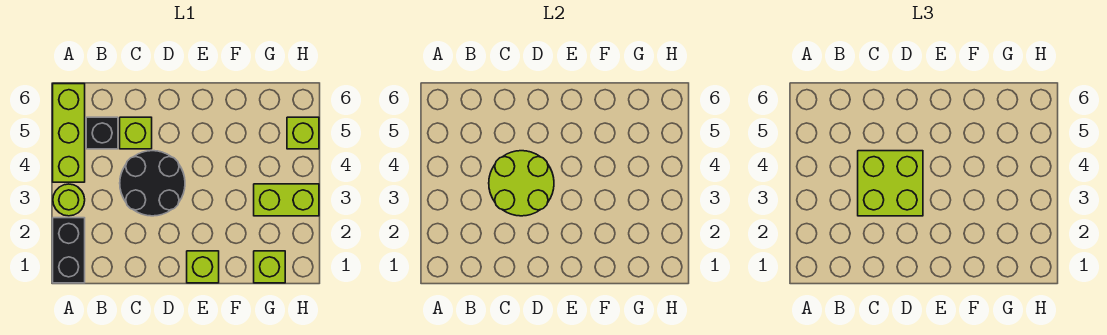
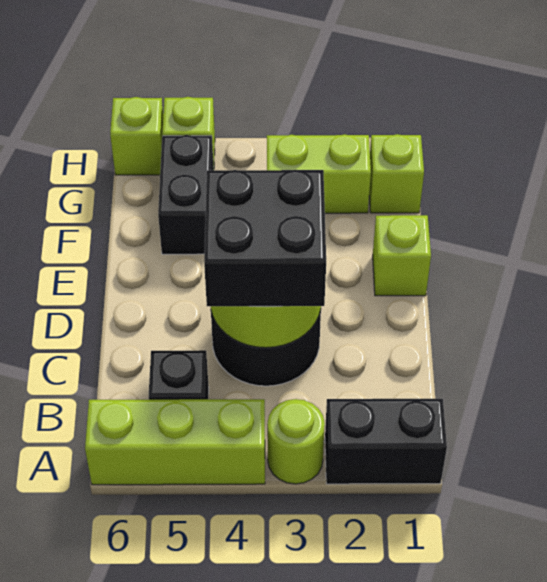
lime 2x2 brick [858,151,923,216] -> black 2x2 brick [204,170,326,306]
lime 1x1 brick [120,117,152,149] -> lime 1x1 brick moved to [110,97,163,175]
none -> black 1x2 brick [158,135,214,254]
lime 1x2 brick [254,184,319,216] -> lime 1x2 brick turned to [267,134,371,213]

